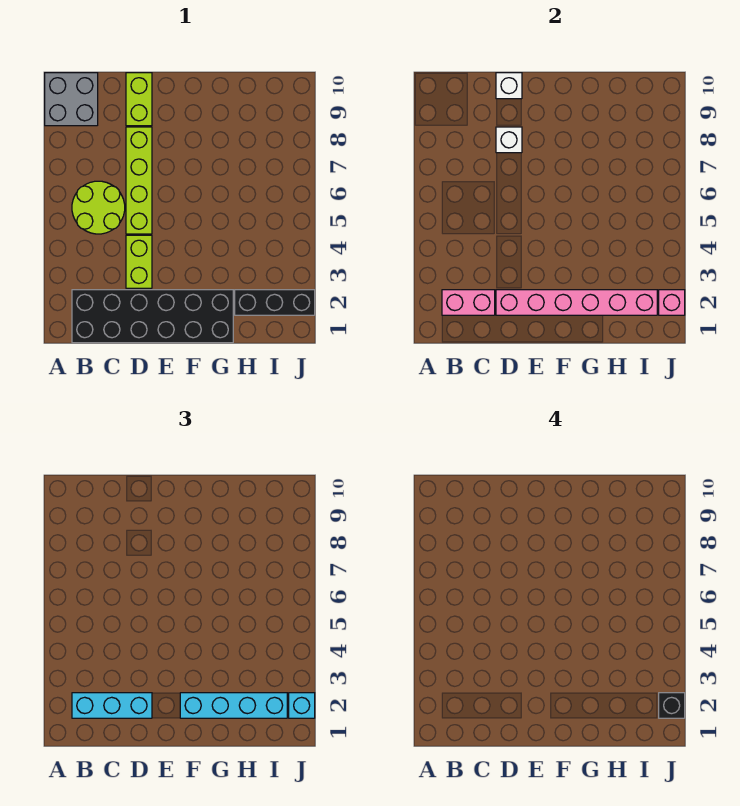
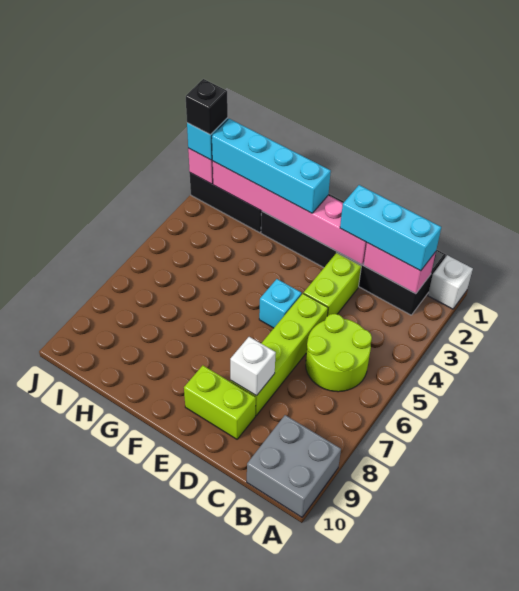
lime 1x2 brick [126,73,152,126] -> lime 1x2 brick turned to [184,365,256,439]
white 1x1 brick [496,73,522,99] -> white 1x1 brick moved to [428,255,473,309]
none -> cyan 1x1 brick [259,279,302,328]

